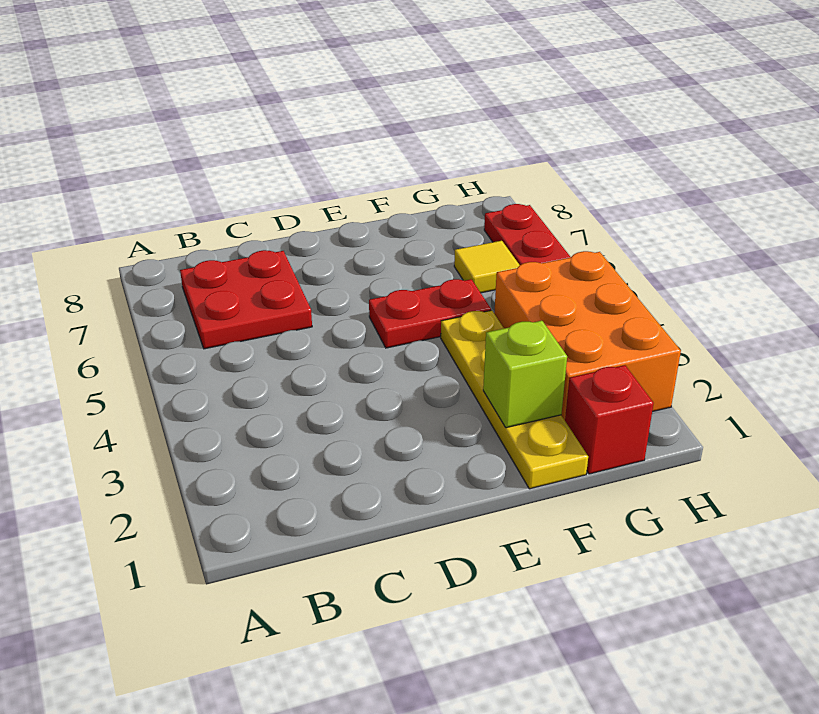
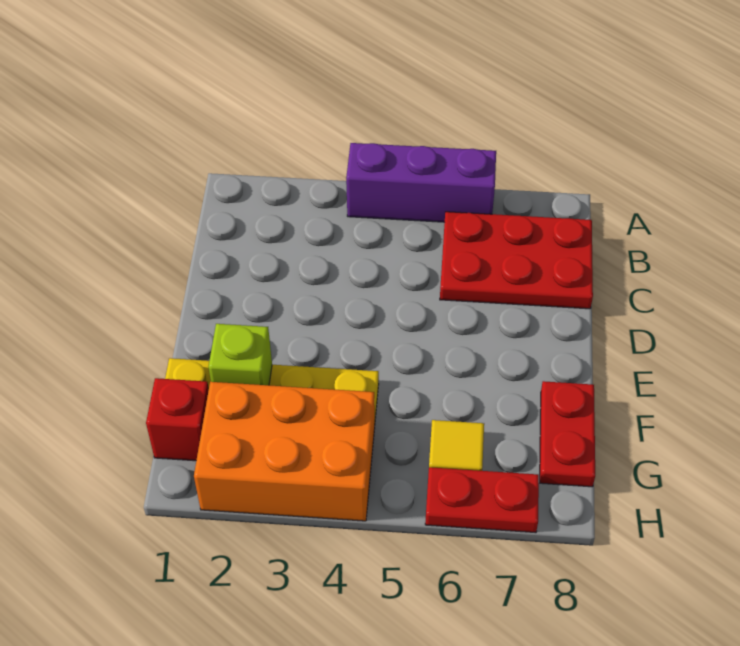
none -> purple 1x3 brick [346,143,496,222]
red 2x2 plate [180,250,312,349] -> red 2x3 plate [440,212,593,309]
red 1x2 plate [369,279,491,348] -> red 1x2 plate moved to [540,381,595,487]

